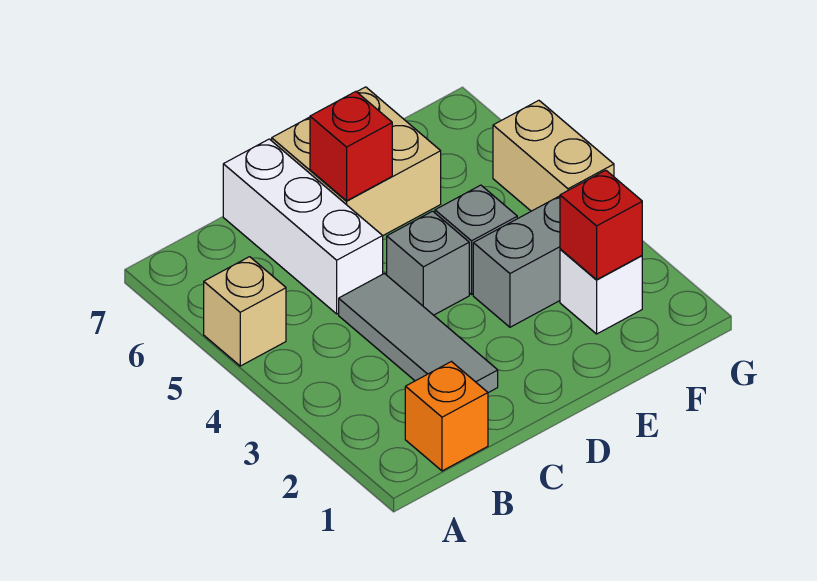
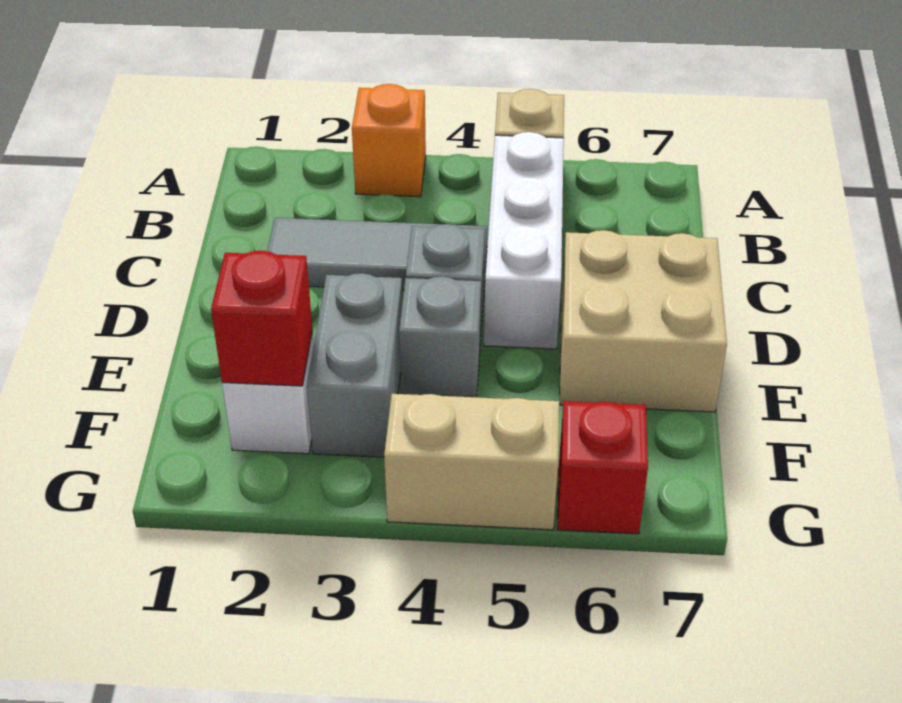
orange 1x1 brick [405,362,488,471] -> orange 1x1 brick moved to [352,84,426,197]
white 1x3 brick [223,139,383,314] -> white 1x3 brick turned to [484,132,564,349]
red 1x1 brick [310,92,392,201] -> red 1x1 brick moved to [558,401,648,534]

